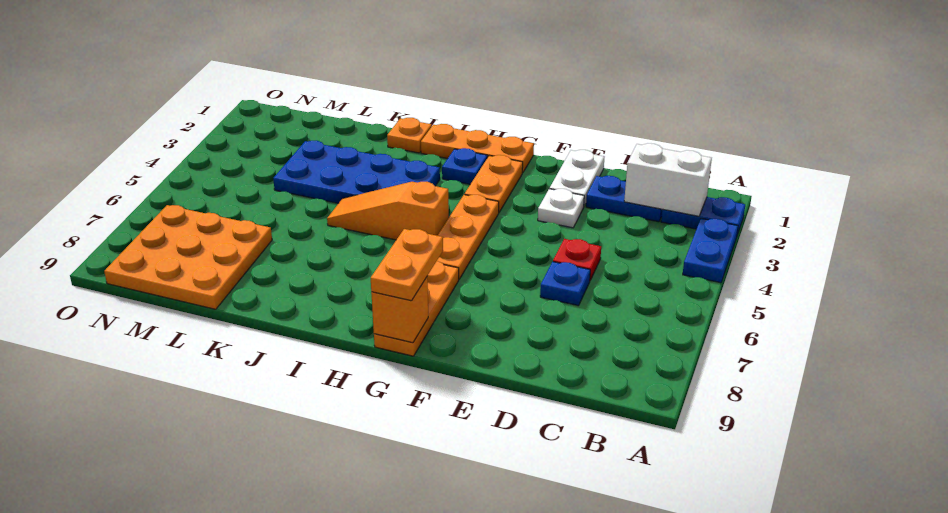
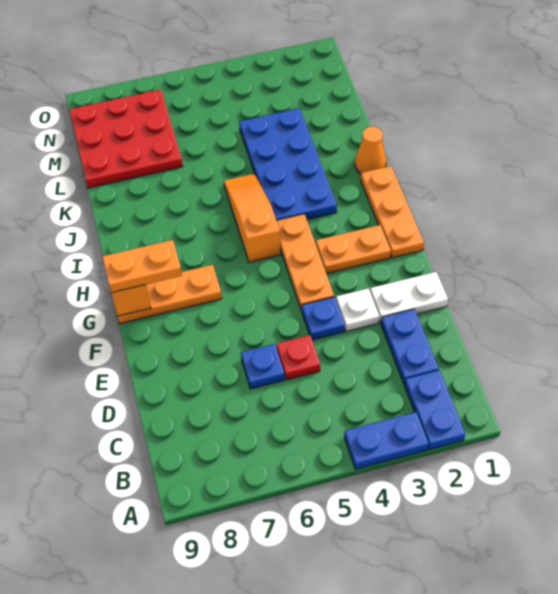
white 1x2 brick [624,143,712,216] -> none
orange 1x3 plate [437,195,499,279] -> orange 1x3 plate turned to [276,214,334,310]
blue 1x1 plate [442,148,487,184] -> blue 1x1 plate moved to [301,297,345,340]
orange 1x1 plate [387,118,432,153] -> orange 1x1 cone [355,126,386,174]
orange 3x3 plate [104,205,272,309] -> red 3x3 plate [69,89,183,188]

